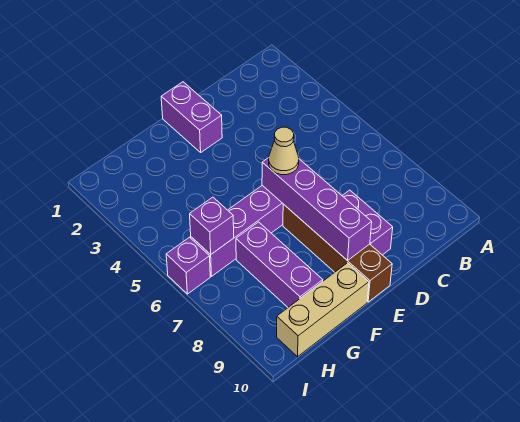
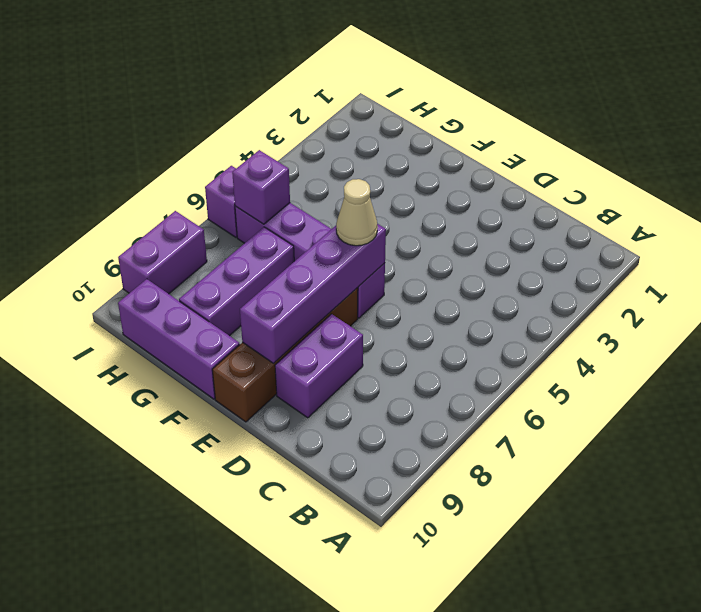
purple 1x2 brick [161,82,222,152] -> purple 1x2 brick moved to [118,211,207,294]
tan 1x3 brick [277,263,369,357] -> purple 1x3 brick [118,279,240,399]

